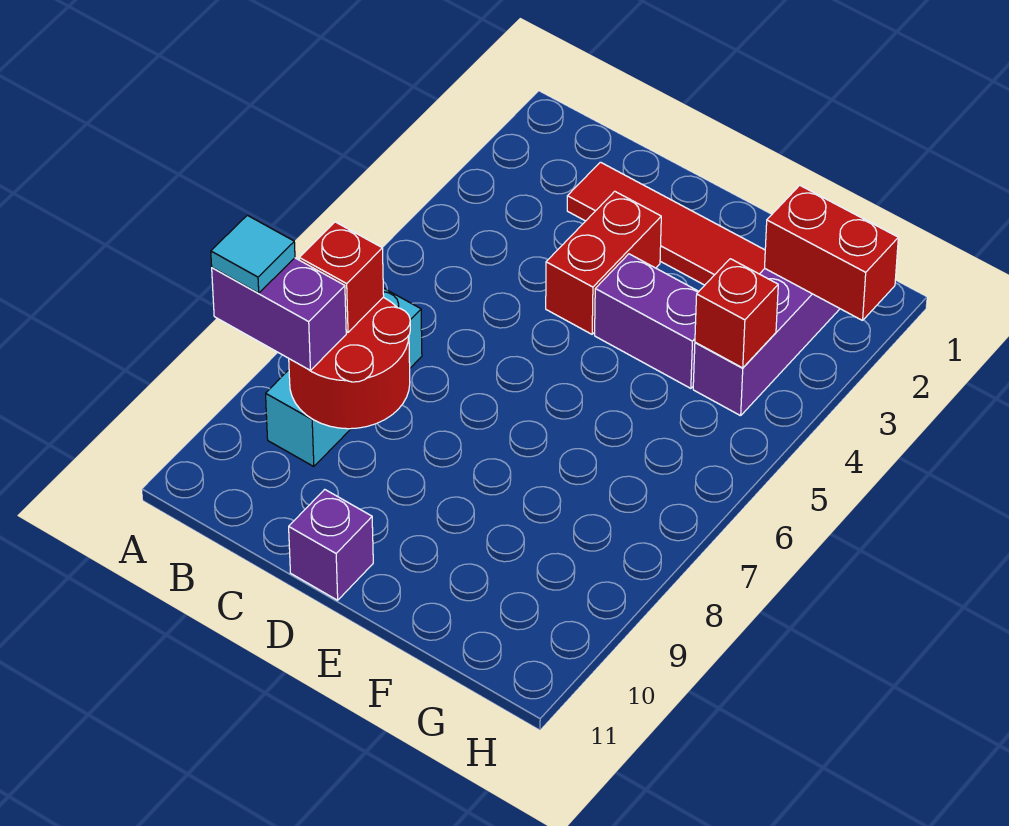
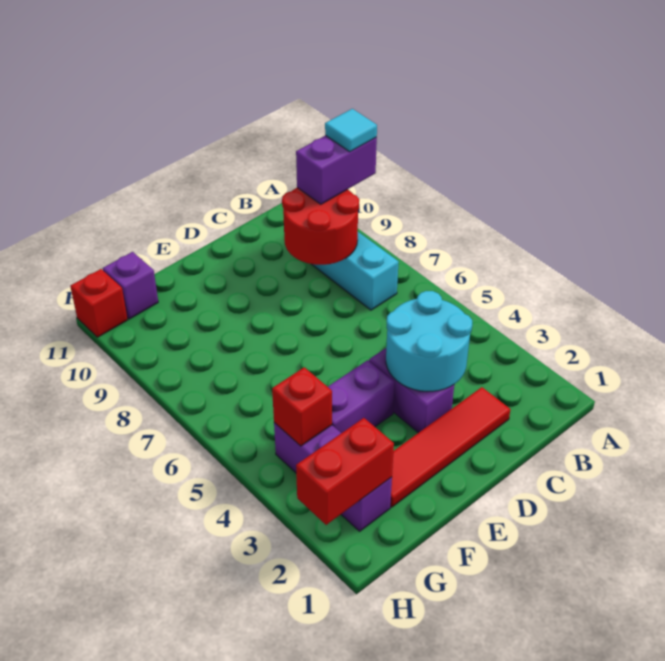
red 1x1 brick [299,222,384,332] -> red 1x1 brick moved to [70,269,128,337]
none -> cyan 2x2 round brick [386,291,472,391]
red 1x2 brick [546,191,661,334] -> purple 1x2 brick [369,348,454,433]
purple 1x1 brick [289,489,373,600] -> purple 1x1 brick moved to [103,252,158,319]

